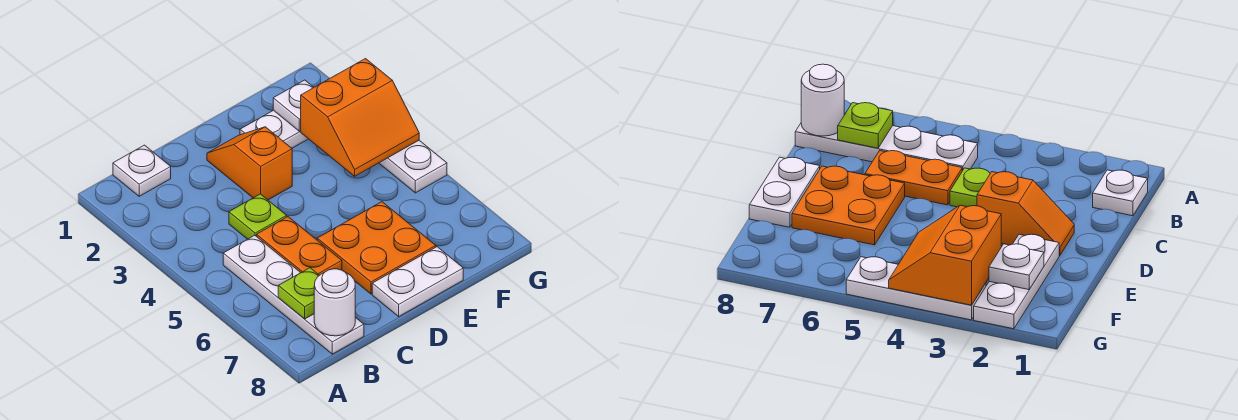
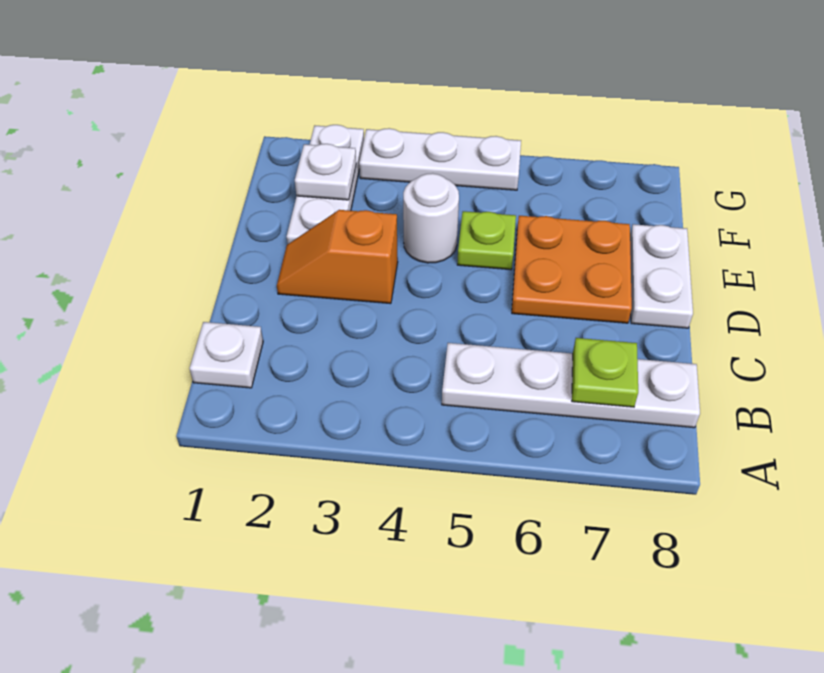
white 1x1 round brick [314,269,355,336] -> white 1x1 round brick moved to [403,173,459,263]
lime 1x1 plate [229,194,287,239] -> lime 1x1 plate moved to [457,211,516,270]
orange 1x2 plate [256,217,342,275] -> none
orange 2x2 slope [301,59,419,176] -> none

